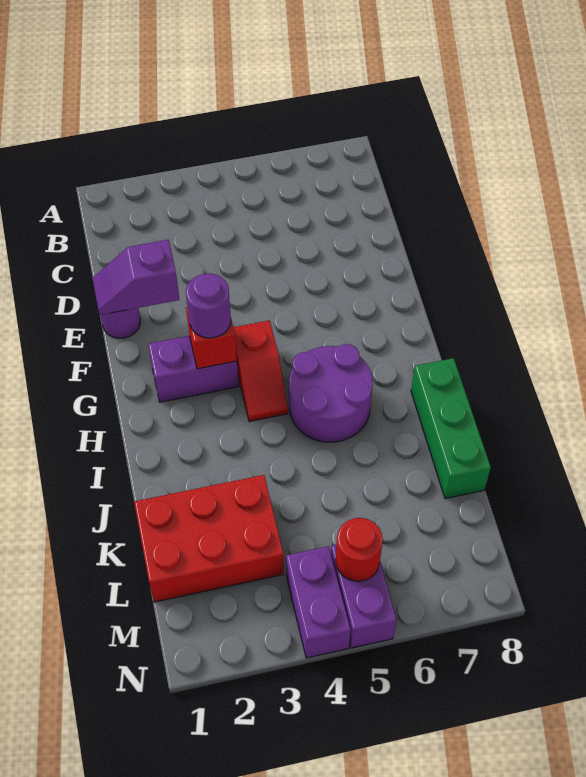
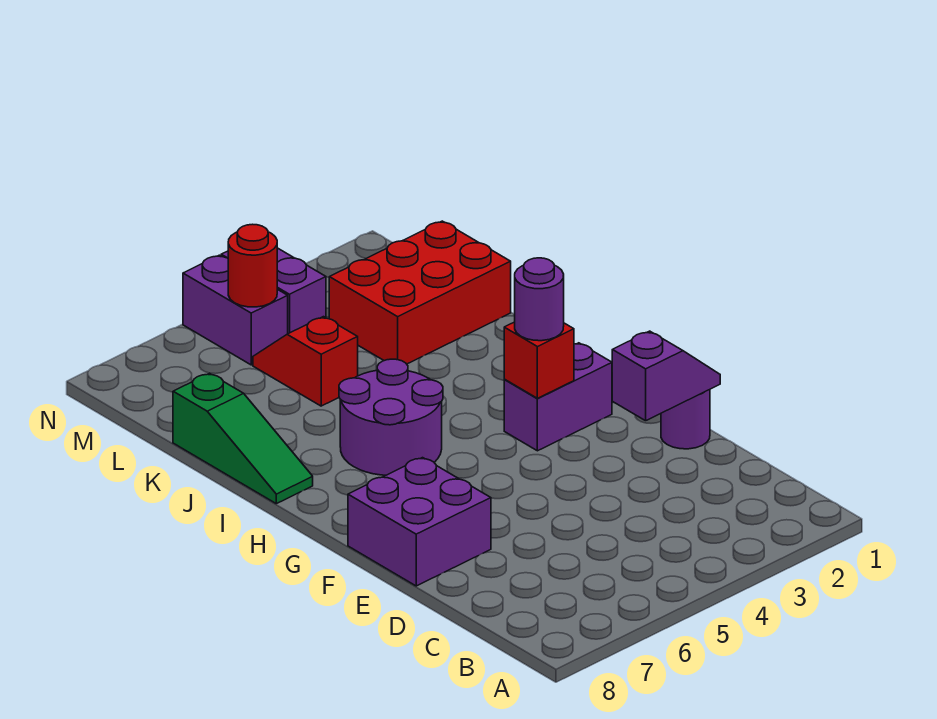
none -> purple 2x2 brick [348,458,491,586]
red 1x2 slope [233,320,288,422] -> red 1x2 slope moved to [253,317,358,406]
green 1x3 brick [411,358,491,499] -> green 1x3 slope [173,373,313,504]

